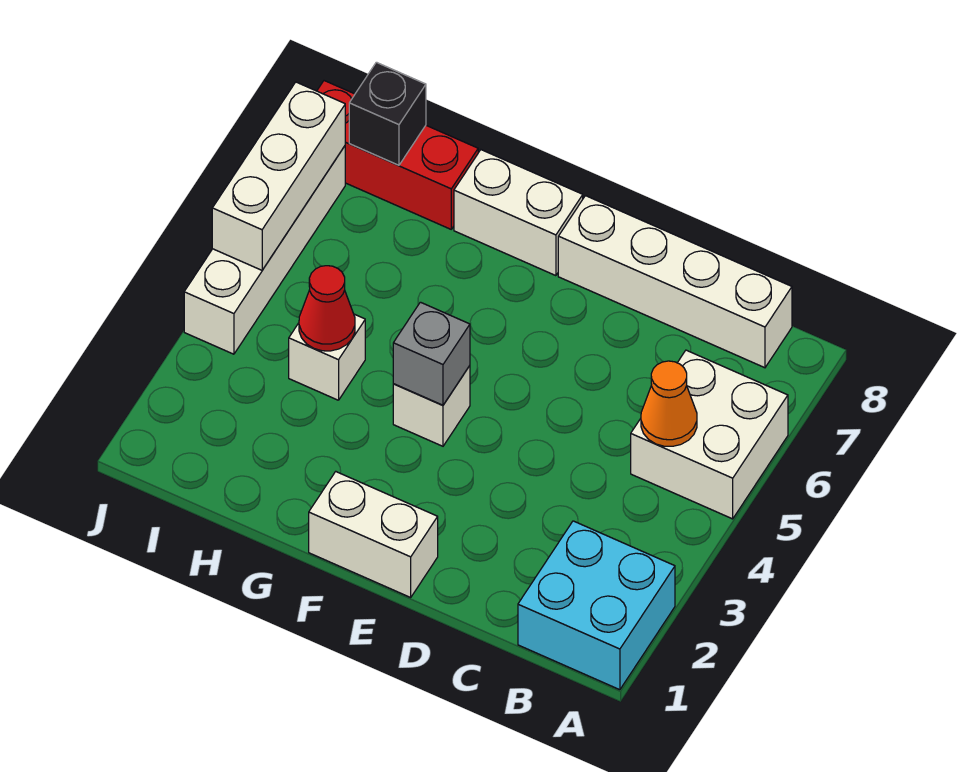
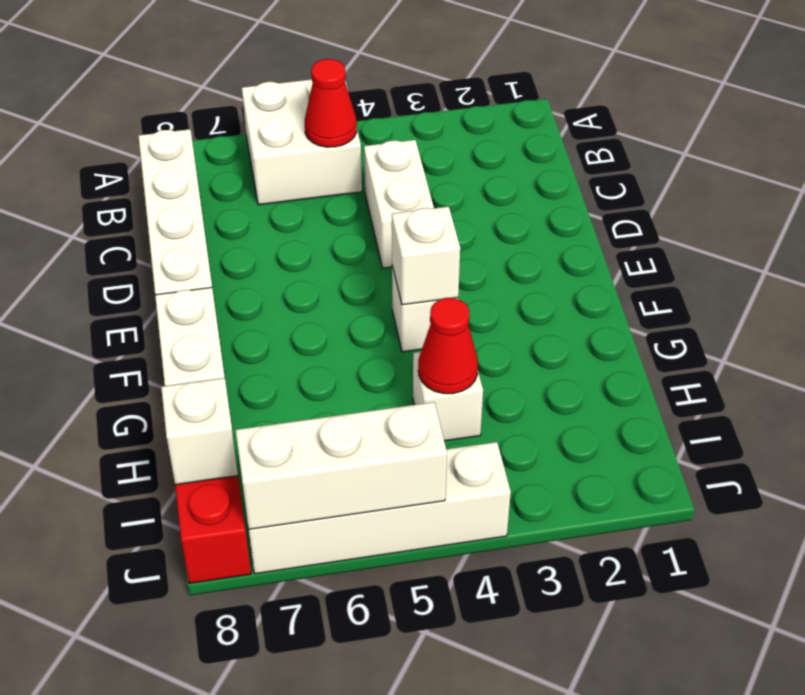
cyan 2x2 brick [518,521,675,690] -> none
orange 1x1 cone [641,361,697,446] -> red 1x1 cone [305,59,357,147]
white 1x2 brick [309,472,438,597] -> white 1x2 brick moved to [364,140,434,268]
grey 1x1 brick [393,302,470,405] -> white 1x1 brick [392,206,460,305]
black 1x1 brick [349,62,426,165] -> white 1x1 brick [161,378,238,485]

